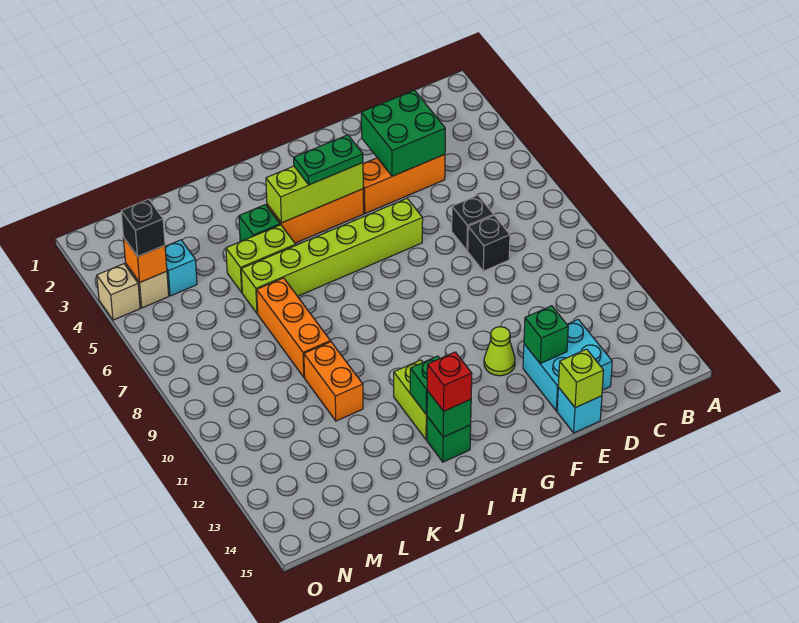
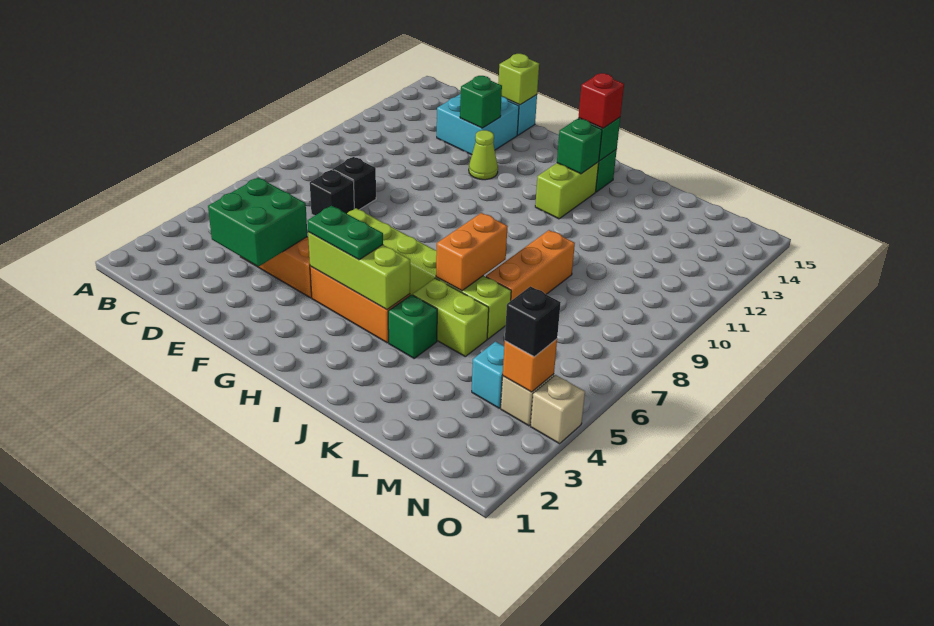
orange 1x2 brick [304,342,363,421] -> orange 1x2 brick moved to [436,213,508,291]

